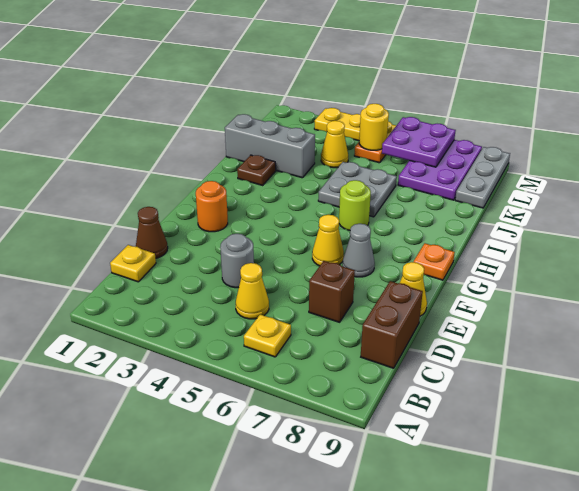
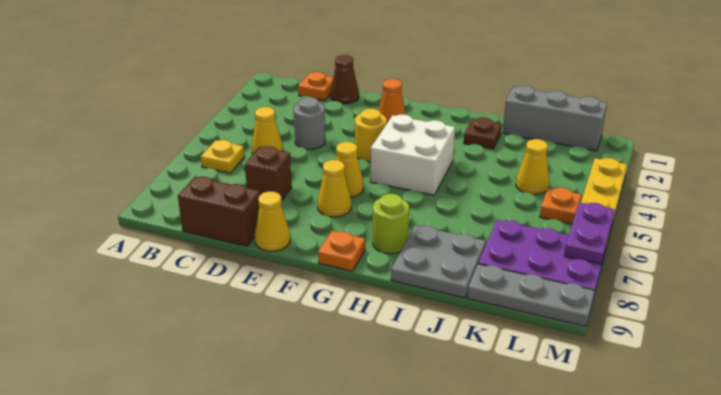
yellow 1x1 plate [110,245,156,282] -> orange 1x1 plate [298,72,333,101]
orange 1x1 round brick [196,181,228,232] -> orange 1x1 cone [379,79,406,123]
grey 1x1 cone [343,224,375,277] -> yellow 1x1 cone [318,160,351,217]
none -> white 2x2 brick [370,114,455,195]
lime 1x1 round brick [339,180,371,230] -> lime 1x1 round brick moved to [373,194,409,254]
grey 2x2 plate [318,162,397,217] -> grey 2x2 plate moved to [391,225,486,298]
grey 1x3 brick [225,114,315,178] -> grey 1x3 brick turned to [503,86,607,151]
yellow 1x1 round brick [359,104,389,150] -> yellow 1x1 round brick moved to [355,109,387,162]
purple 2x2 plate [382,117,456,167] -> purple 1x2 plate [564,202,615,264]

